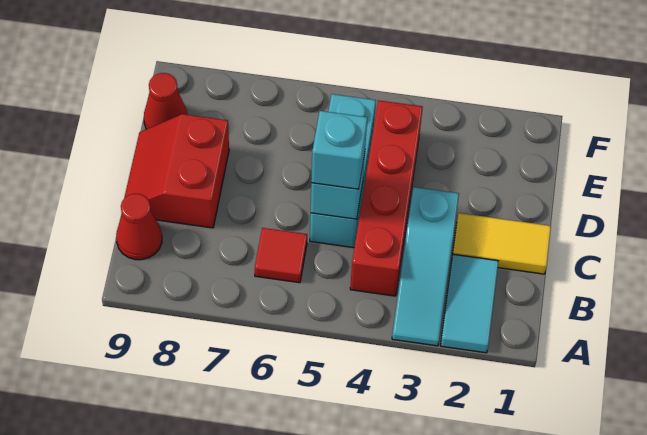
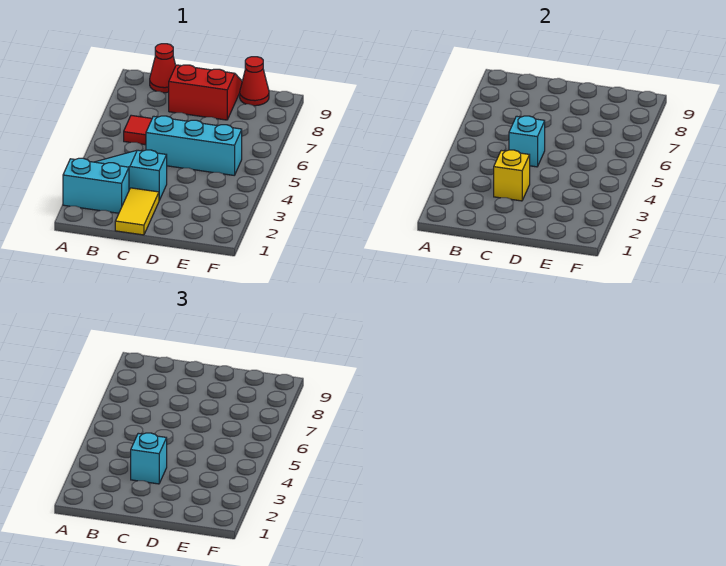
cyan 1x2 tile [441,254,498,353] -> cyan 1x2 brick [63,158,129,213]
red 1x4 brick [350,100,423,296] -> none
none -> yellow 1x1 brick [494,150,530,201]
cyan 1x1 brick [311,111,367,189] -> cyan 1x1 brick moved to [131,433,167,484]

